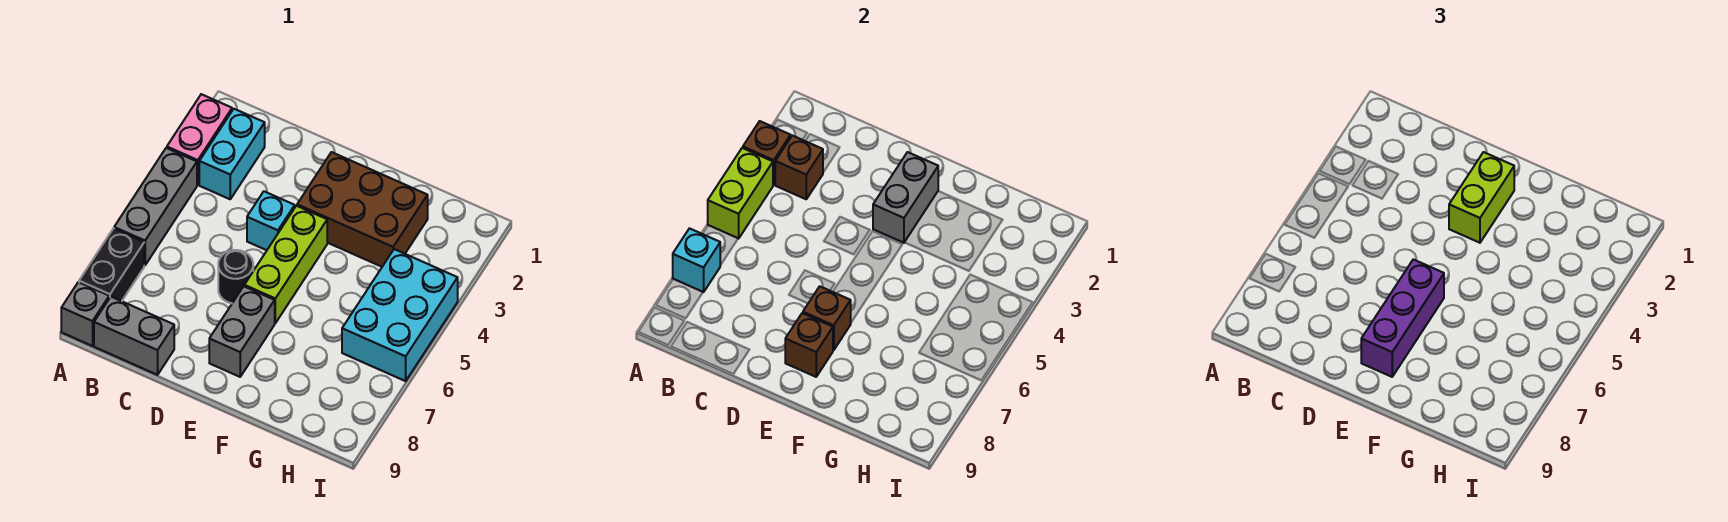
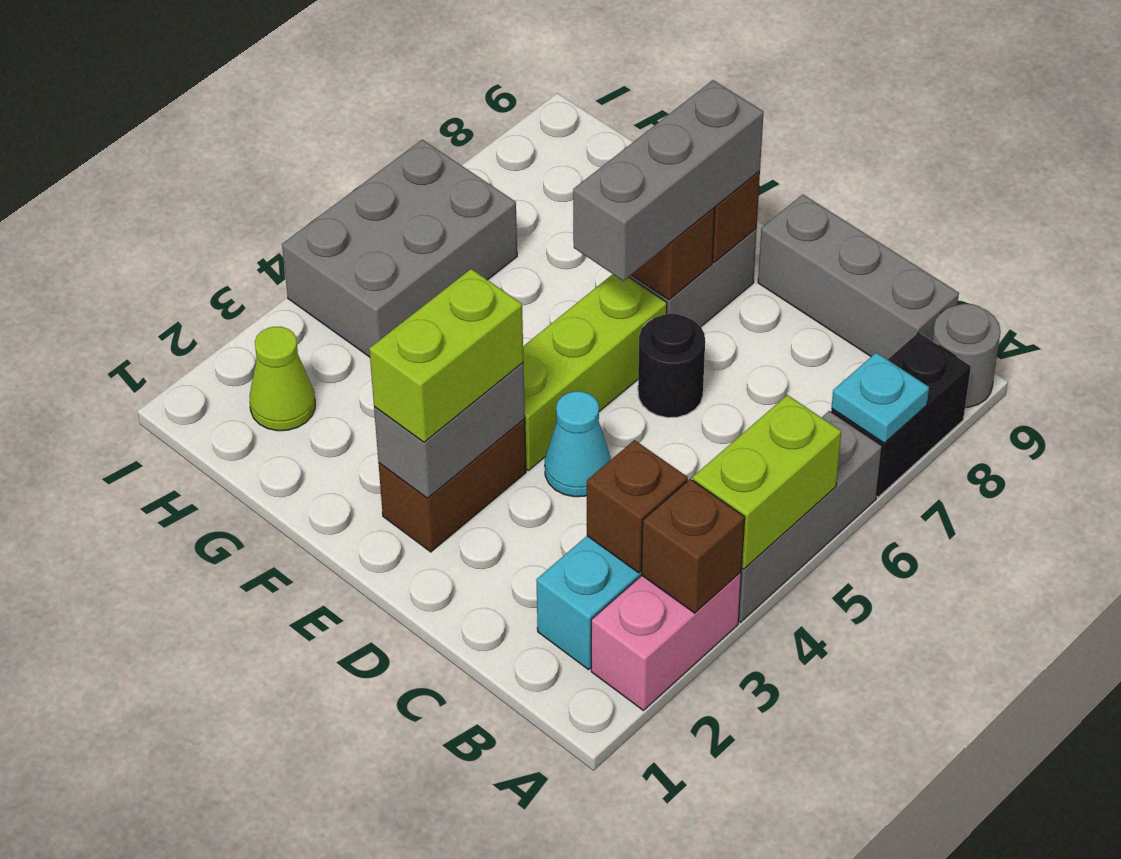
cyan 1x1 brick [673,228,720,292] -> cyan 1x1 plate [832,353,929,443]
grey 1x1 brick [61,282,109,346] -> grey 1x1 round brick [932,304,1001,408]
grey 1x2 brick [94,297,174,375] -> grey 1x3 brick [758,194,959,360]
cyan 1x1 brick [247,191,295,250] -> cyan 1x1 cone [545,391,611,497]
brown 2x3 brick [297,152,428,267] -> brown 1x2 brick [379,419,526,552]
purple 1x3 brick [1361,259,1444,377] -> grey 1x3 brick [573,80,763,281]
none -> lime 1x1 cone [249,327,315,431]
cyan 2x3 brick [342,249,458,381] -> grey 2x3 brick [282,140,517,357]

